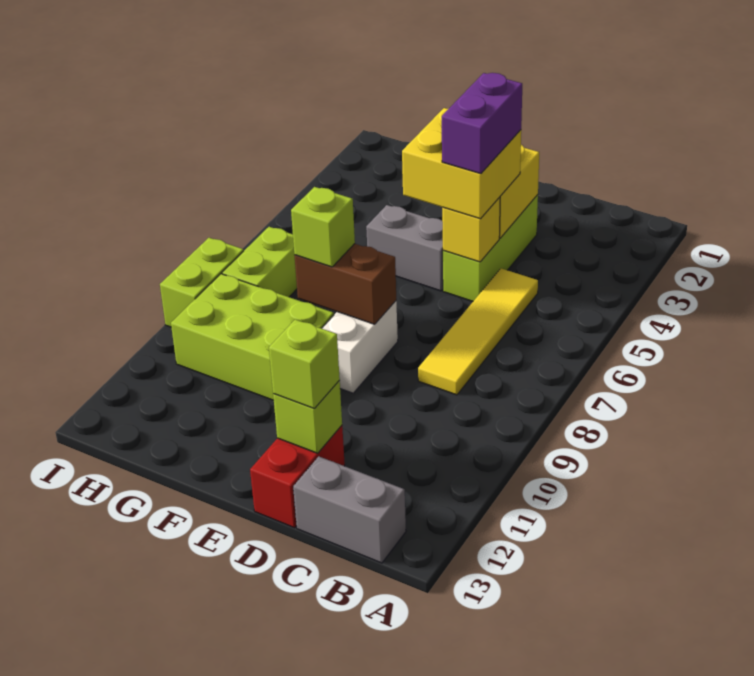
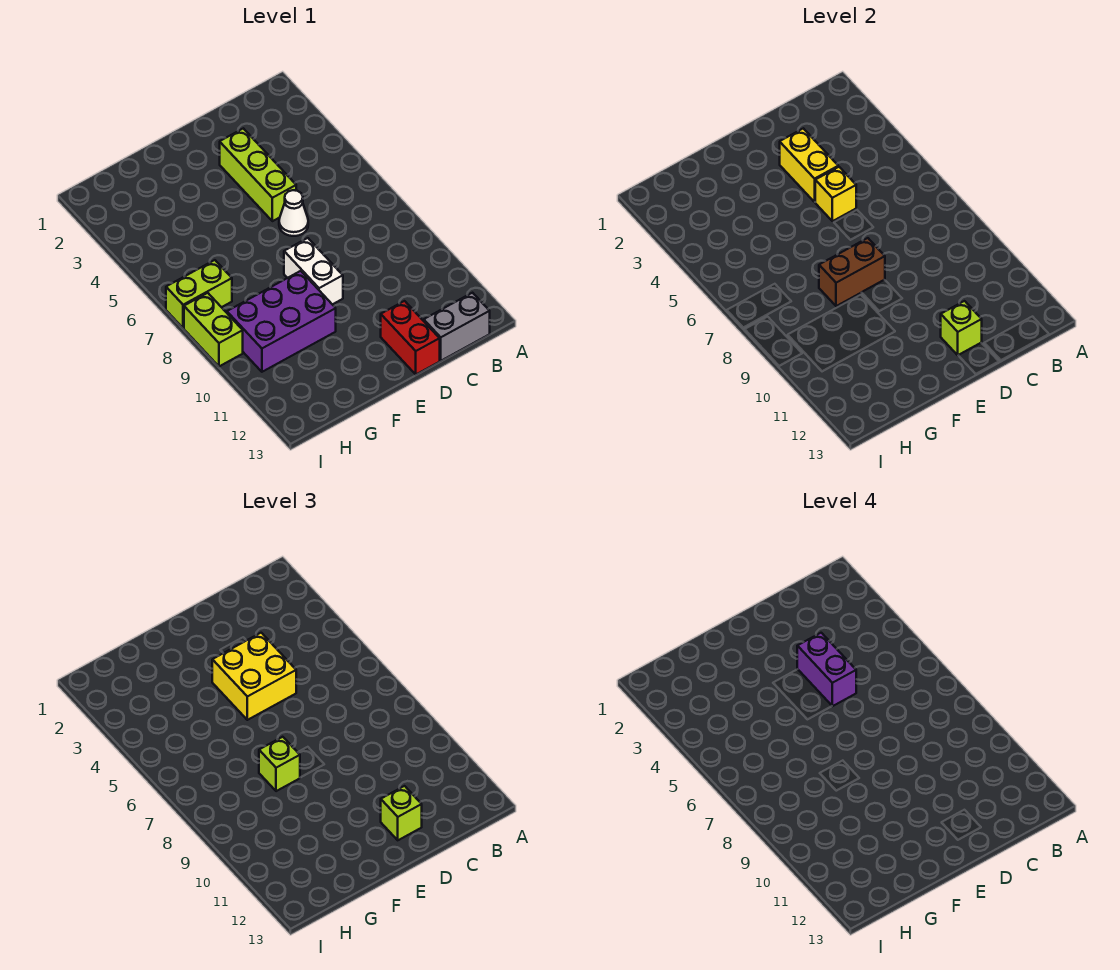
yellow 1x4 tile [418,269,538,395] -> none
none -> white 1x1 cone [279,190,308,236]
grey 1x2 brick [366,205,443,291] -> none
lime 2x3 brick [171,274,334,400] -> purple 2x3 brick [227,271,336,372]
lime 1x2 brick [222,227,297,297] -> lime 1x2 brick turned to [166,260,232,328]

